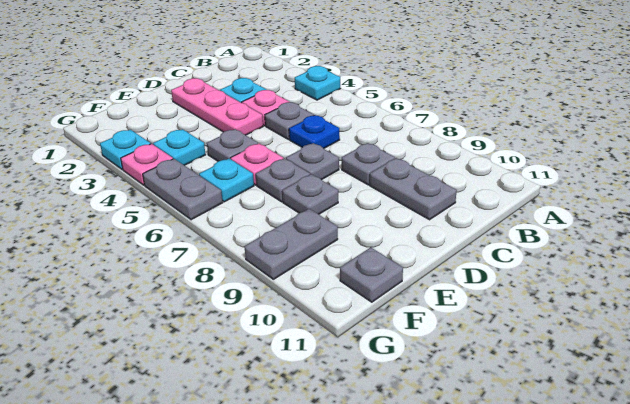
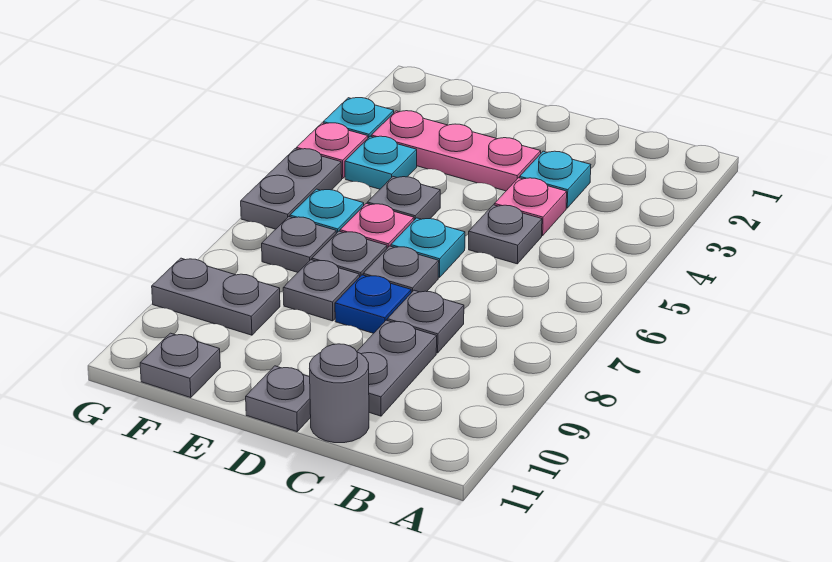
cyan 1x1 plate [295,66,341,100] -> cyan 1x1 plate moved to [391,218,465,277]
blue 1x1 plate [289,115,340,149] -> blue 1x1 plate moved to [335,275,411,333]
none -> grey 1x1 round brick [309,344,369,443]
pink 1x3 plate [171,78,263,135] -> pink 1x3 plate turned to [371,111,541,191]
none -> grey 1x1 plate [246,366,311,432]
none -> grey 1x1 plate [262,217,336,272]

